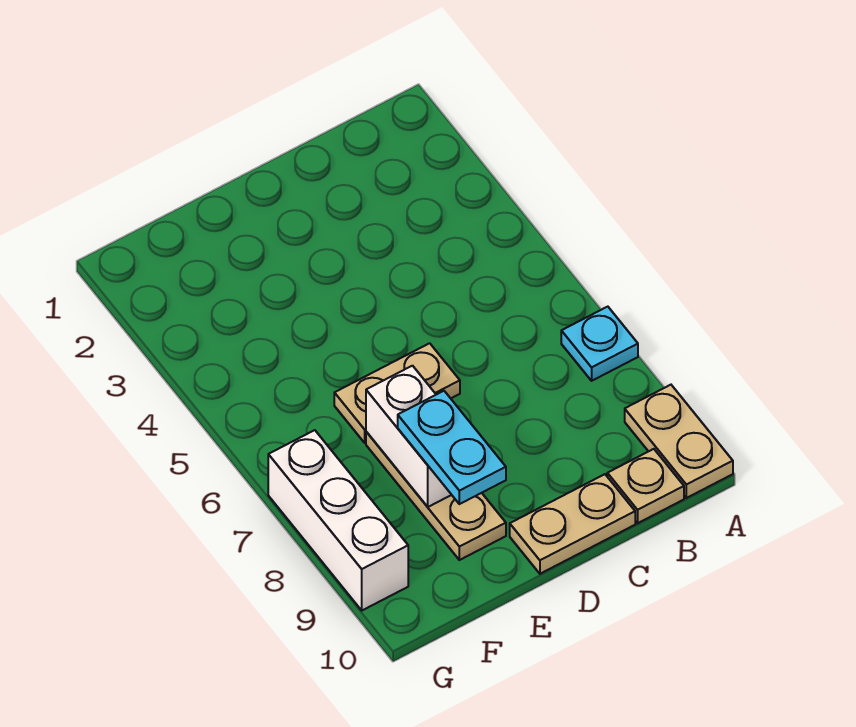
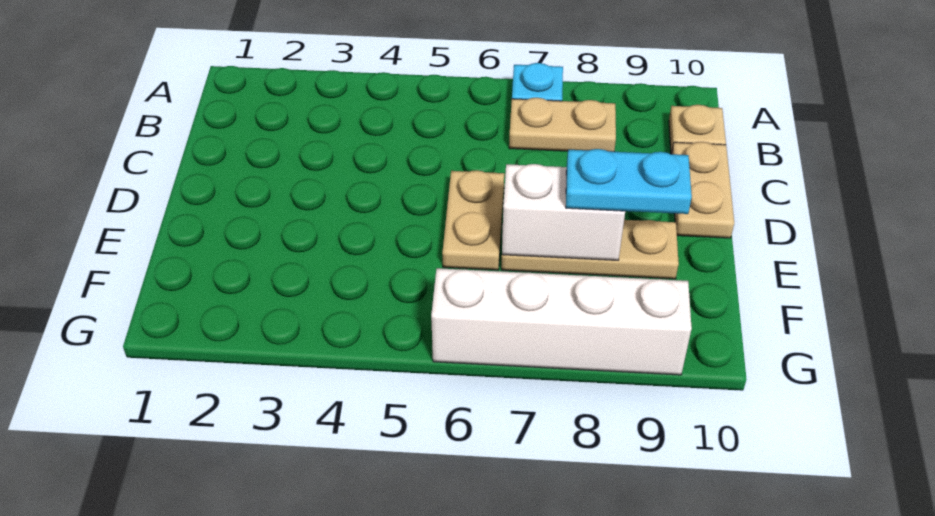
tan 1x2 plate [625,385,733,498] -> tan 1x2 plate moved to [509,98,616,152]
white 1x3 brick [268,430,408,610] -> white 1x4 brick [431,268,692,375]

